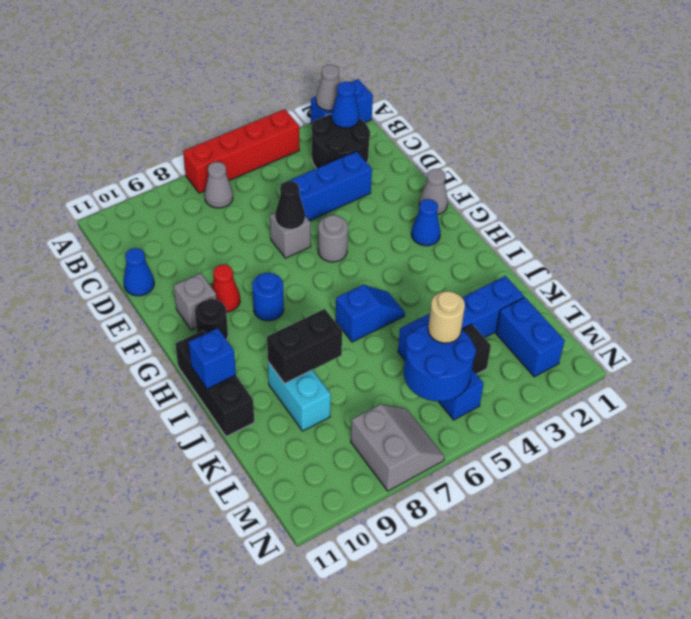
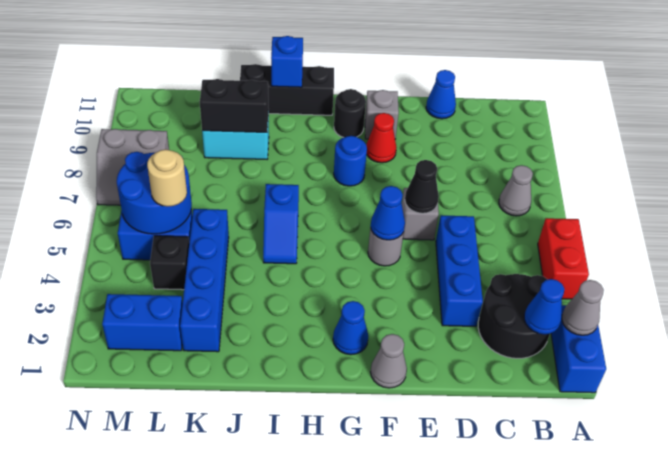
red 1x4 brick [183,109,299,193] -> red 1x2 brick [538,218,589,299]
none -> blue 1x1 cone [371,186,405,240]
black 1x2 brick [267,309,342,384] -> black 1x2 brick turned to [200,79,269,132]

